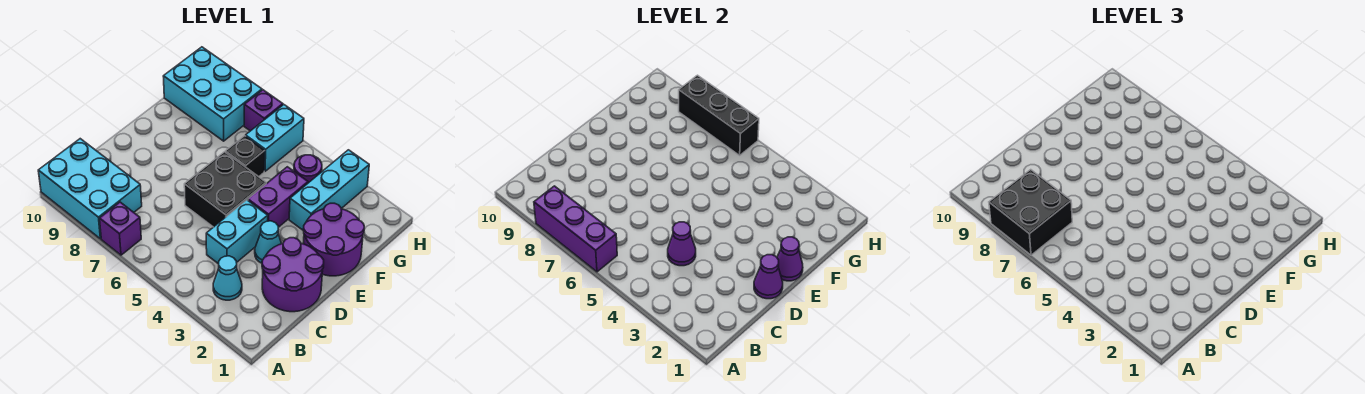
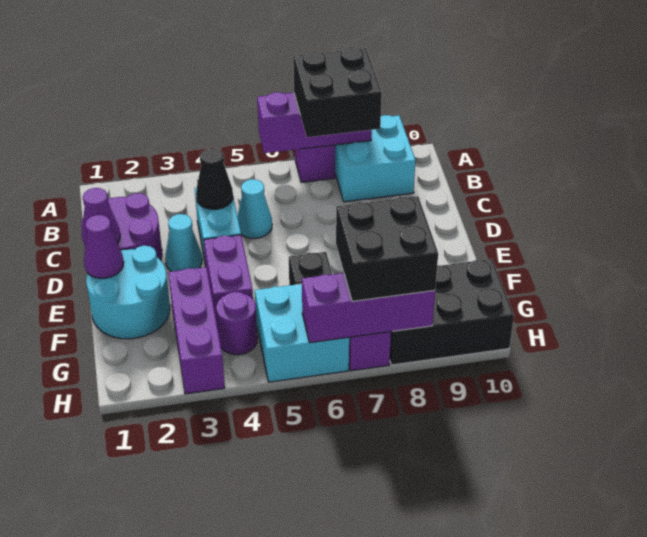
cyan 2x3 brick [38,139,142,239] -> cyan 2x2 brick [335,115,416,202]
cyan 1x1 cone [213,256,242,300] -> cyan 1x1 cone moved to [237,179,272,238]
purple 1x1 cone [668,222,696,266] -> black 1x1 cone [196,148,233,209]
black 2x2 brick [184,152,266,227] -> black 2x2 brick moved to [336,196,438,301]
purple 2x2 round brick [303,203,364,276] -> cyan 2x2 round brick [86,246,170,339]
cyan 1x3 brick [289,150,369,230] -> purple 1x3 brick [168,267,225,394]
cyan 1x2 brick [246,105,304,171] -> cyan 2x2 brick [255,284,349,382]
cyan 2x3 brick [163,47,262,141] -> black 2x3 brick [390,259,514,365]
black 1x3 brick [679,75,759,155] -> purple 1x3 brick [302,273,435,343]

